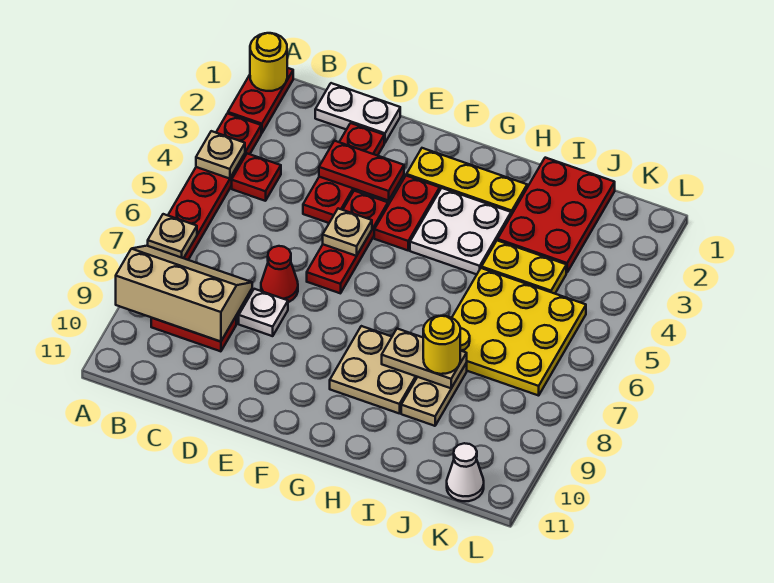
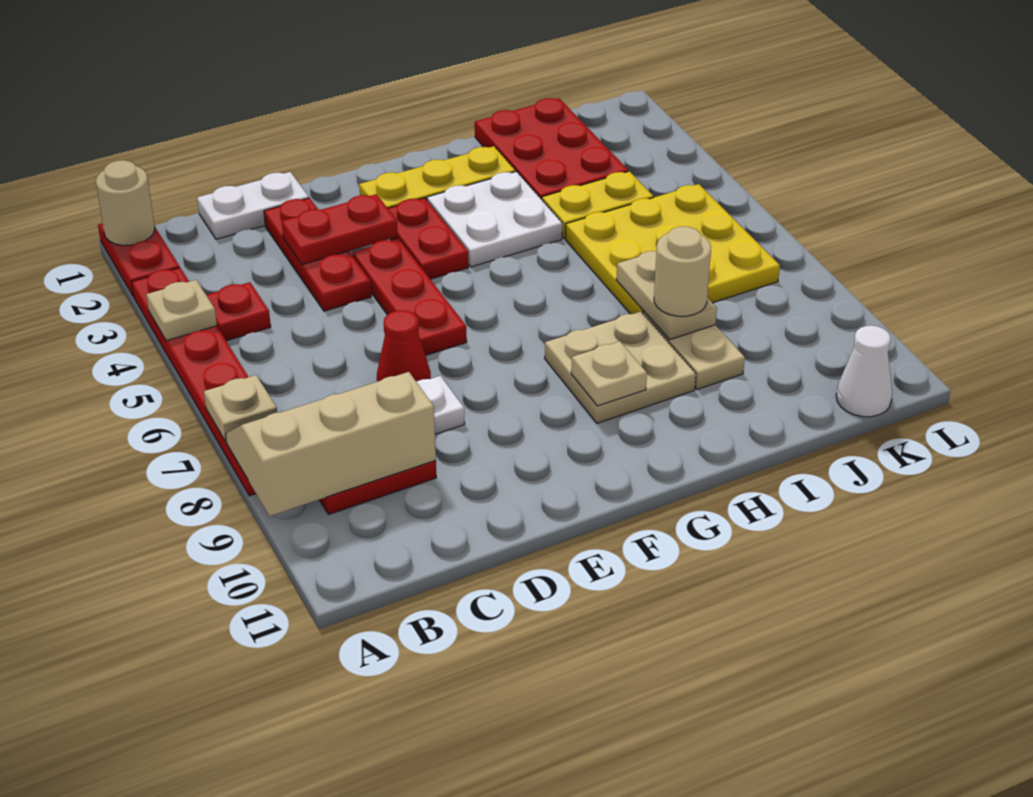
yellow 1x1 round brick [250,33,287,91] -> tan 1x1 round brick [96,160,155,245]
tan 1x1 plate [323,208,372,256] -> tan 1x1 plate moved to [571,341,647,406]
tan 1x2 plate [382,329,467,388] -> tan 1x2 plate turned to [616,251,717,340]
yellow 1x1 round brick [423,316,460,374] -> tan 1x1 round brick [654,227,711,316]

